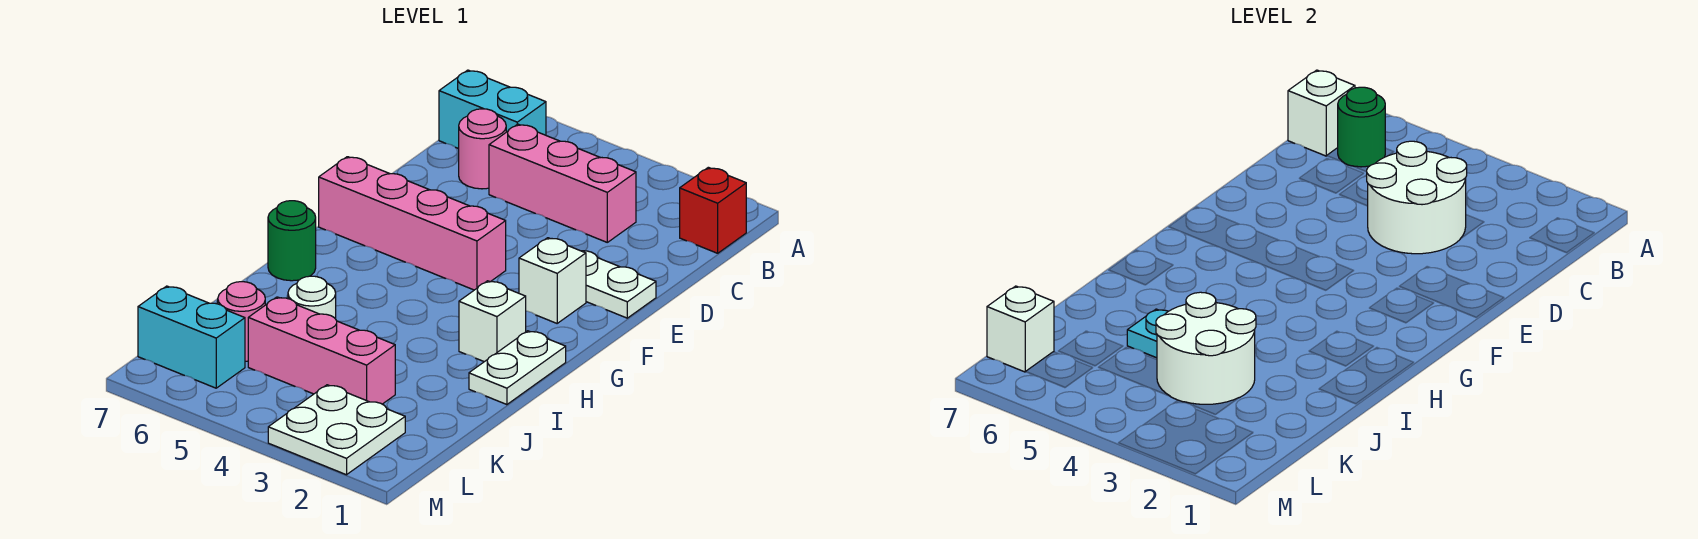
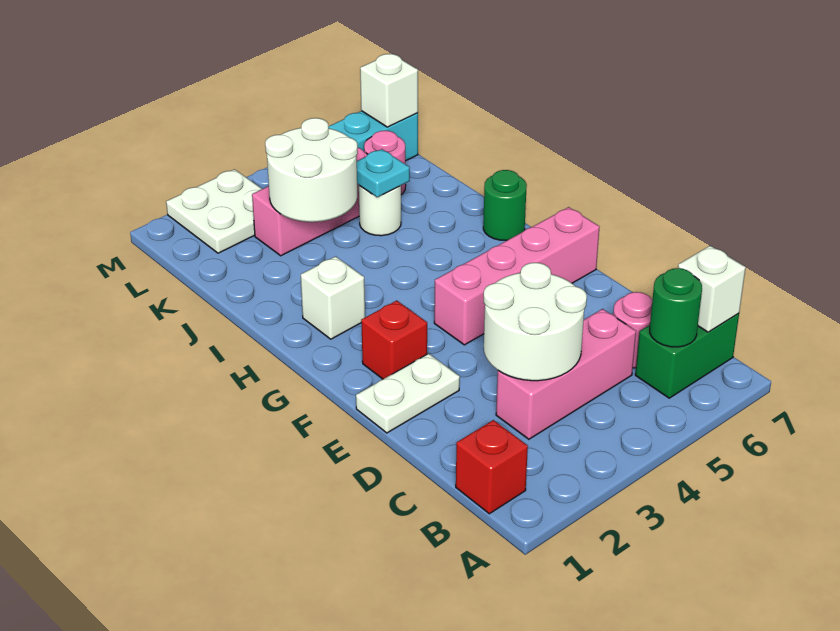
cyan 1x2 brick [439,70,546,149] -> green 1x2 brick [635,314,739,398]
white 1x1 brick [519,238,586,323] -> red 1x1 brick [361,300,427,379]
white 1x2 plate [469,331,566,405] -> none

